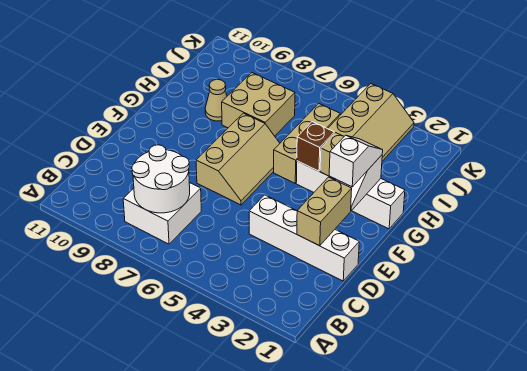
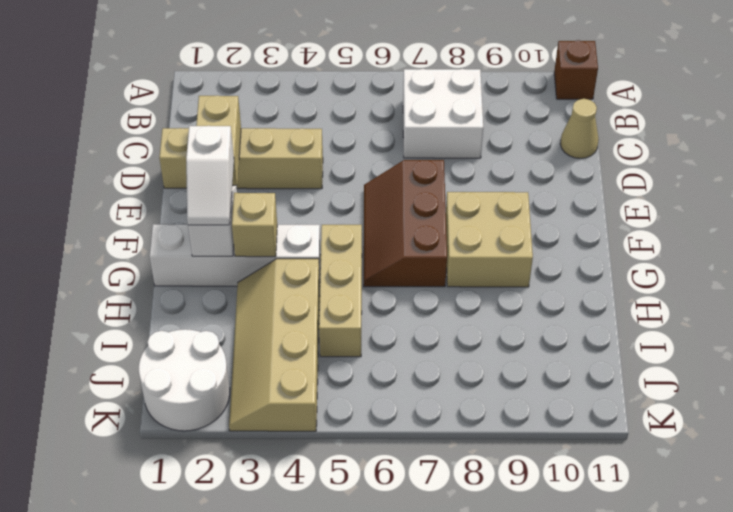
white 2x2 round brick [132,145,190,213] -> white 2x2 round brick moved to [139,329,230,431]
white 1x4 brick [249,195,359,281] -> tan 1x4 brick [159,128,323,189]
tan 2x3 slope [196,113,280,205] -> brown 2x3 slope [364,160,447,287]
brown 1x1 brick [297,122,334,171] -> brown 1x1 brick moved to [554,40,598,99]
tan 2x2 brick [222,73,295,136] -> tan 2x2 brick moved to [446,192,533,287]
tan 1x1 cone [205,80,227,121] -> tan 1x1 cone moved to [560,99,599,158]

